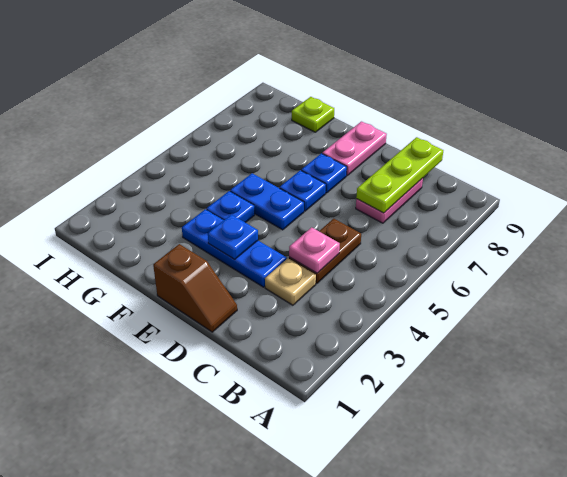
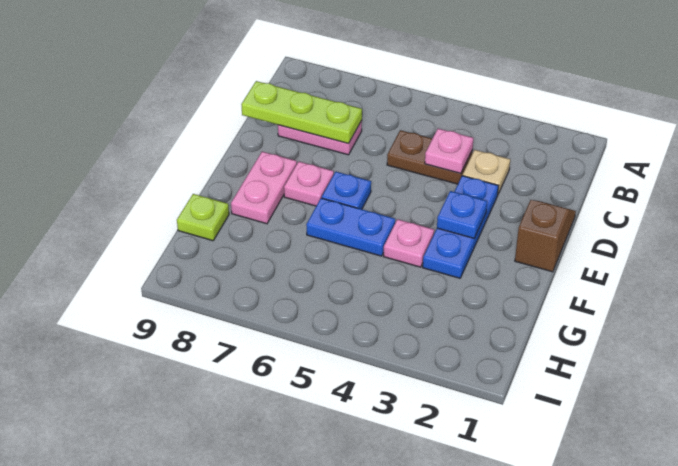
blue 1x2 plate [230,173,304,230] -> blue 1x2 plate turned to [306,198,395,256]
blue 1x1 plate [301,153,347,193] -> pink 1x1 plate [284,162,334,206]
pink 1x2 plate [322,122,387,175] -> pink 1x2 plate turned to [231,152,297,224]
blue 1x1 plate [206,191,255,223] -> pink 1x1 plate [384,219,434,267]

